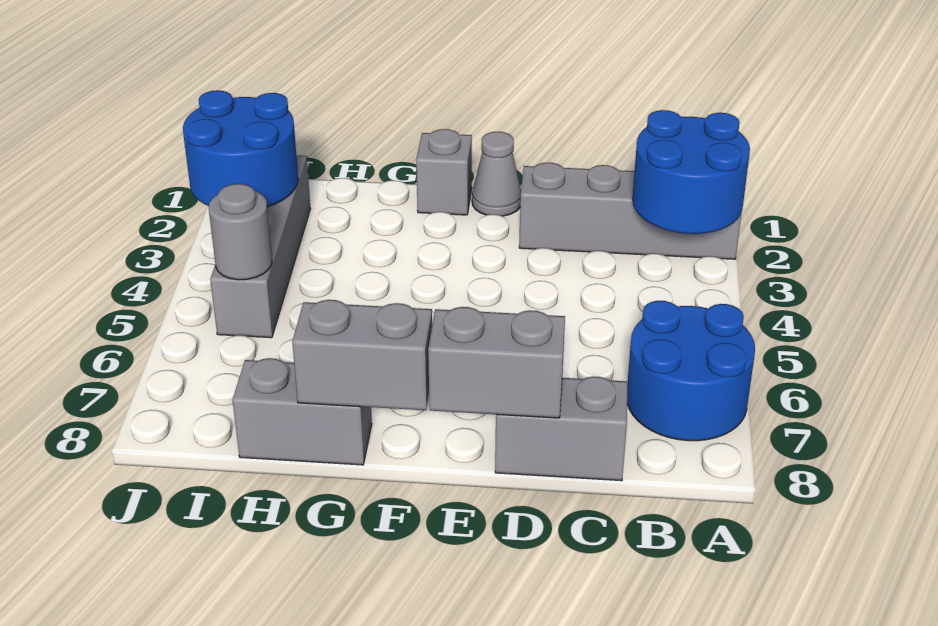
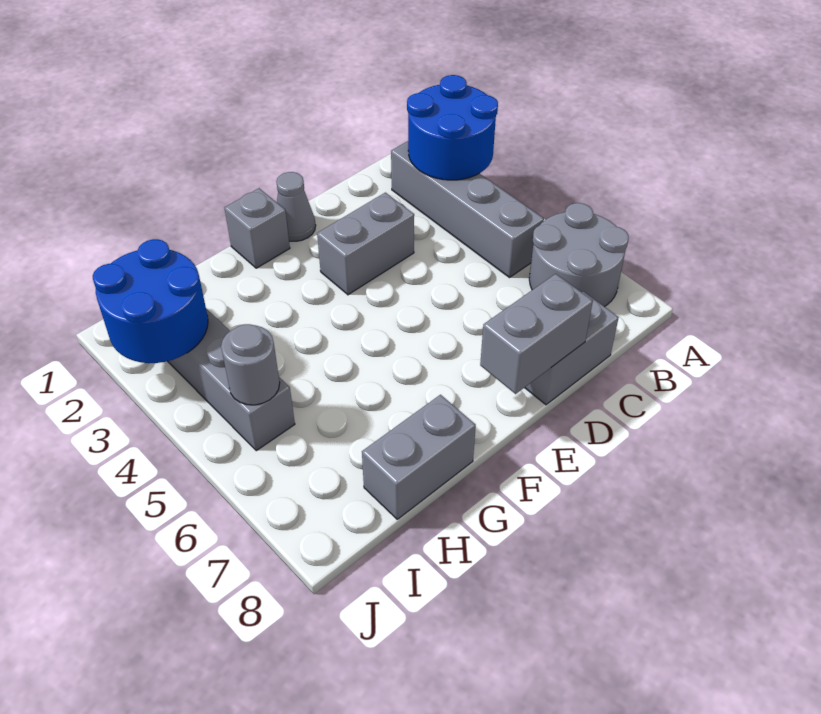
grey 1x4 brick [519,163,741,259] -> grey 1x4 brick turned to [391,141,544,277]
blue 2x2 round brick [627,301,755,441] -> grey 2x2 round brick [529,203,629,307]
grey 1x2 brick [292,300,432,410] -> grey 1x2 brick moved to [317,193,414,295]

